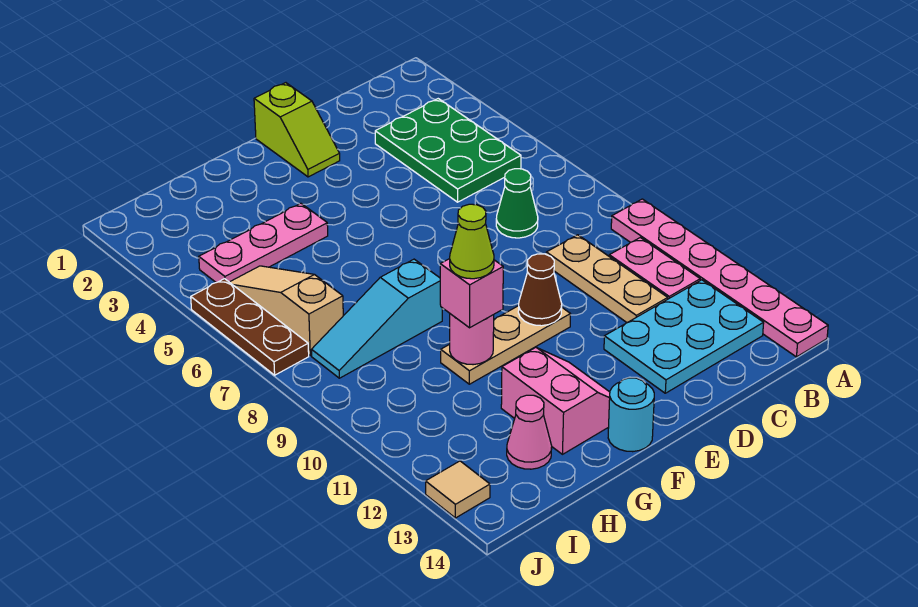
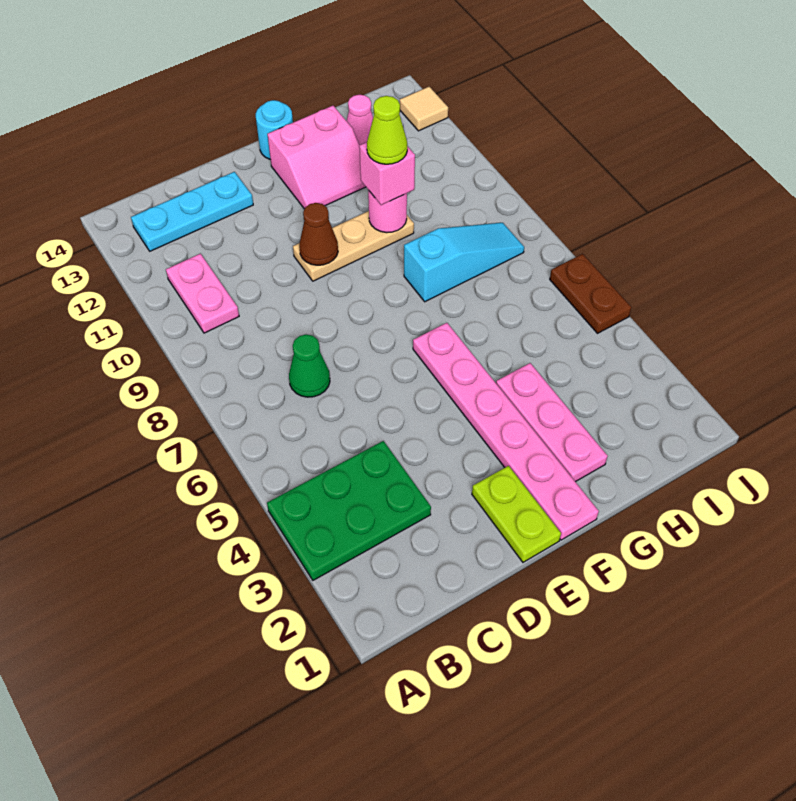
pink 1x6 plate [611,199,828,357] -> pink 1x6 plate moved to [413,323,599,540]
green 2x3 plate [375,99,521,202] -> green 2x3 plate turned to [267,441,431,580]
cyan 2x3 plate [604,280,764,393] -> cyan 1x3 plate [131,172,253,251]
tan 1x3 plate [546,235,668,323] -> none
lime 1x2 slope [254,83,340,177] -> lime 1x2 plate [472,466,561,562]
pink 2x2 slope [501,348,610,454] -> pink 2x2 slope turned to [267,106,366,209]
pink 1x3 plate [199,203,328,283] -> pink 1x3 plate turned to [496,363,608,482]
tan 1x3 slope [230,266,343,356] -> none
brown 1x3 plate [191,279,309,375] -> brown 1x2 plate [550,254,631,333]

